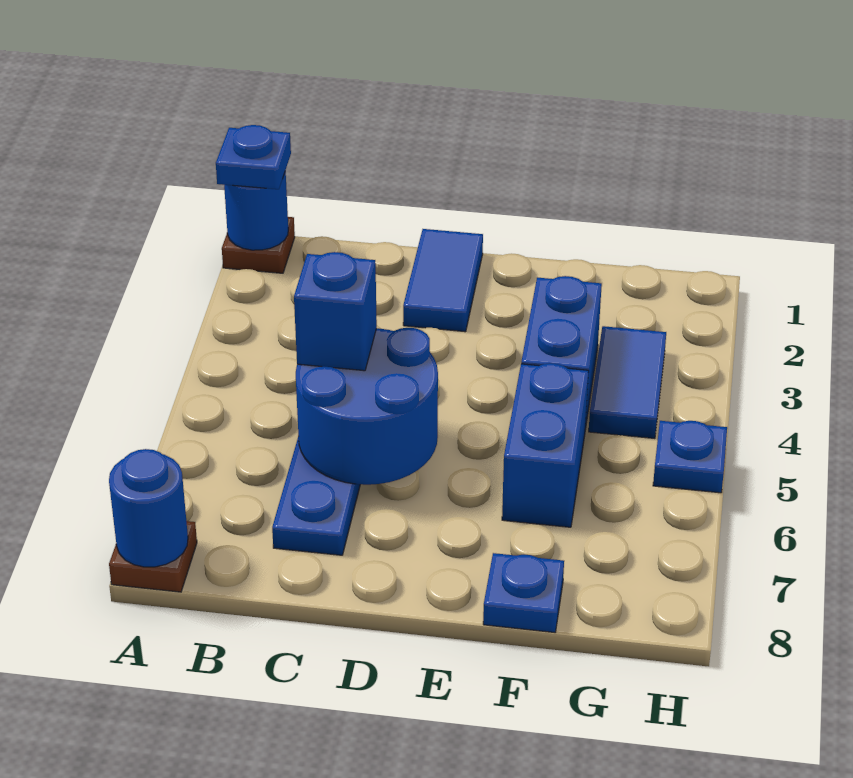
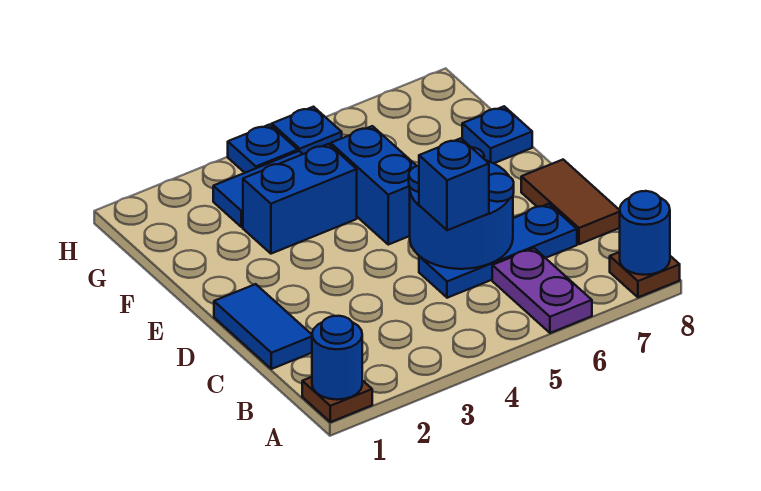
blue 1x1 plate [216,125,291,189] -> blue 1x1 plate moved to [228,125,298,173]
none -> purple 1x2 plate [492,248,592,333]
none -> brown 1x2 tile [521,160,620,244]
blue 1x2 tile [403,229,483,332] -> blue 1x2 tile turned to [214,284,312,369]
blue 1x2 brick [502,363,589,527] -> blue 1x2 brick turned to [331,126,416,245]

